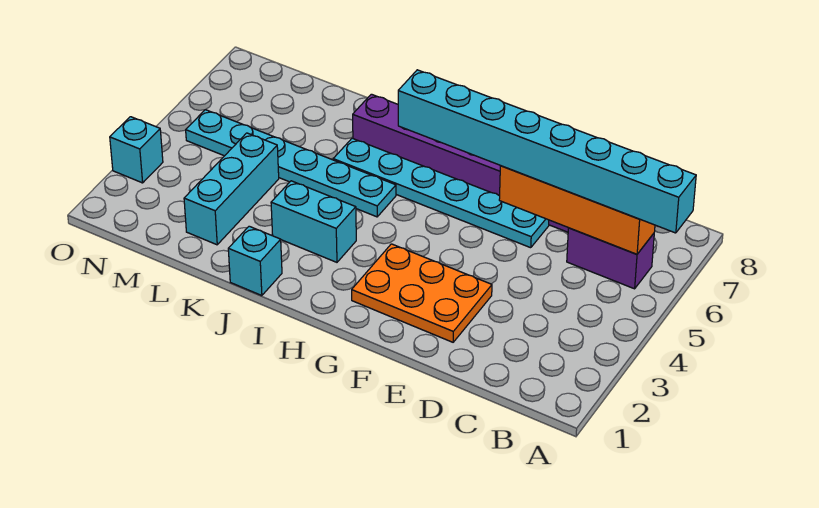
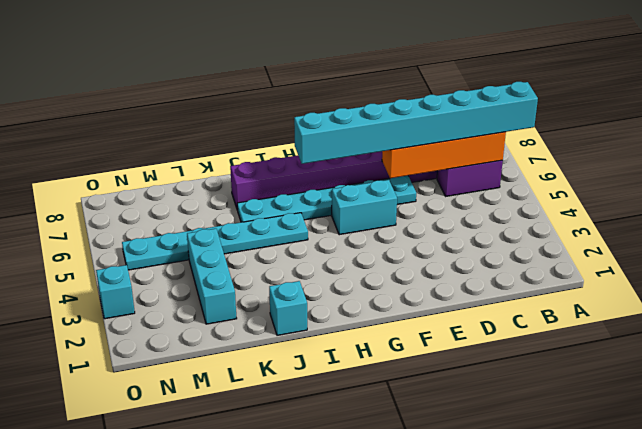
orange 2x3 plate [352,244,492,342] -> none
cyan 1x2 brick [271,181,356,262] -> cyan 1x2 brick moved to [332,180,397,235]

